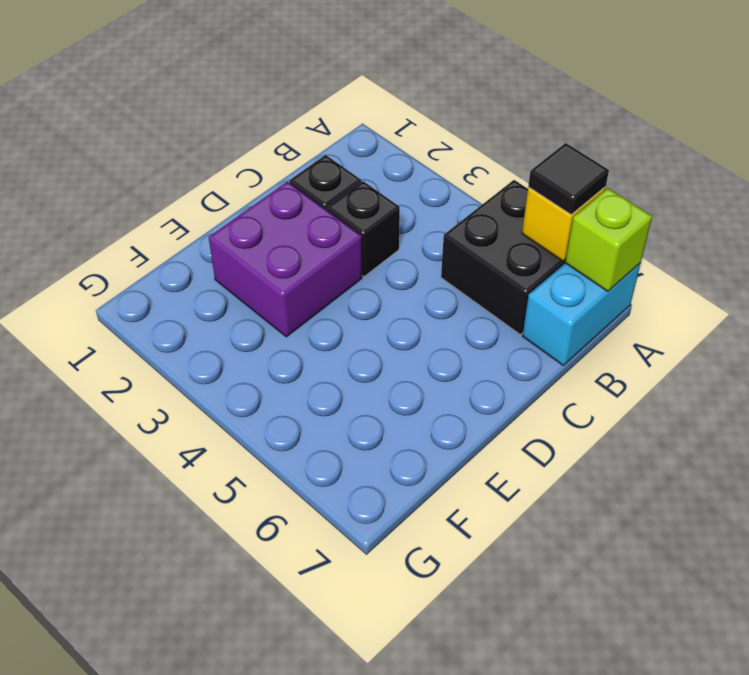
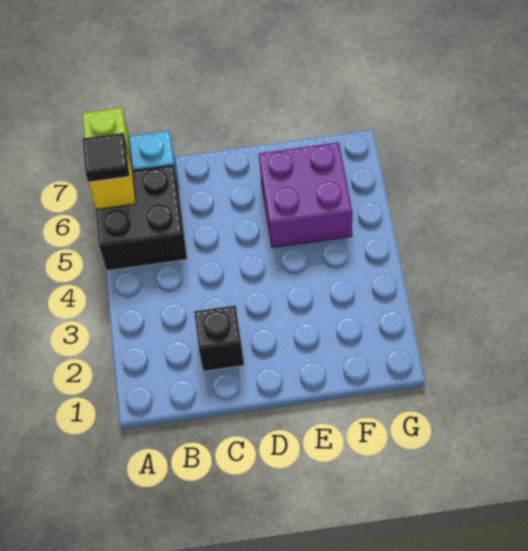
black 1x1 brick [327,181,400,277] -> none
purple 2x2 brick [209,182,362,337] -> purple 2x2 brick moved to [259,142,352,248]

